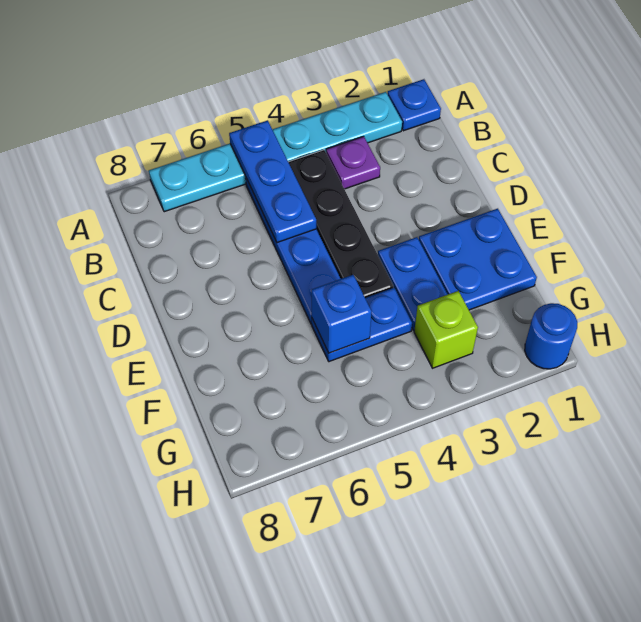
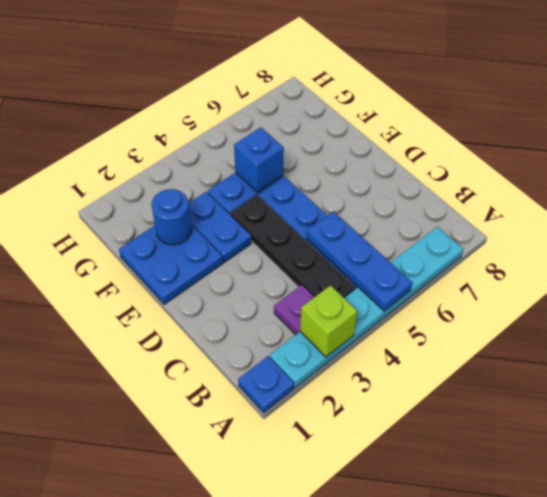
lime 1x1 brick [414,291,478,368] -> lime 1x1 brick moved to [300,285,358,357]
blue 1x1 round brick [525,303,577,369] -> blue 1x1 round brick moved to [151,189,192,245]

